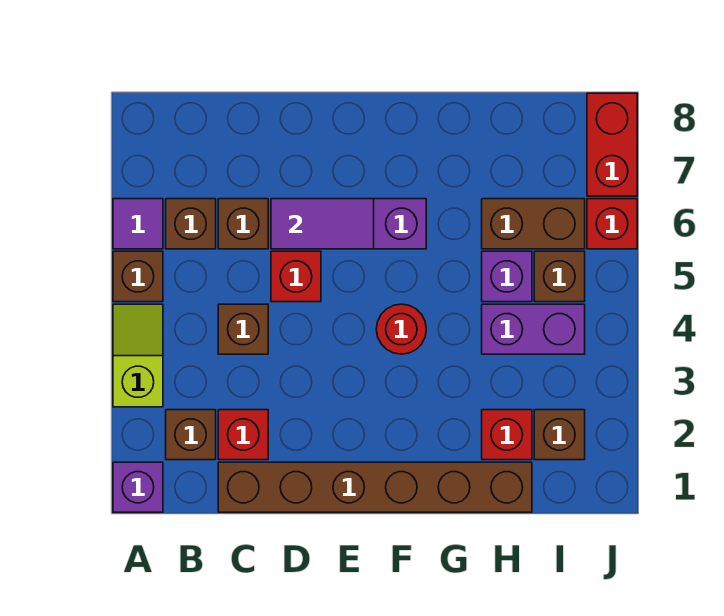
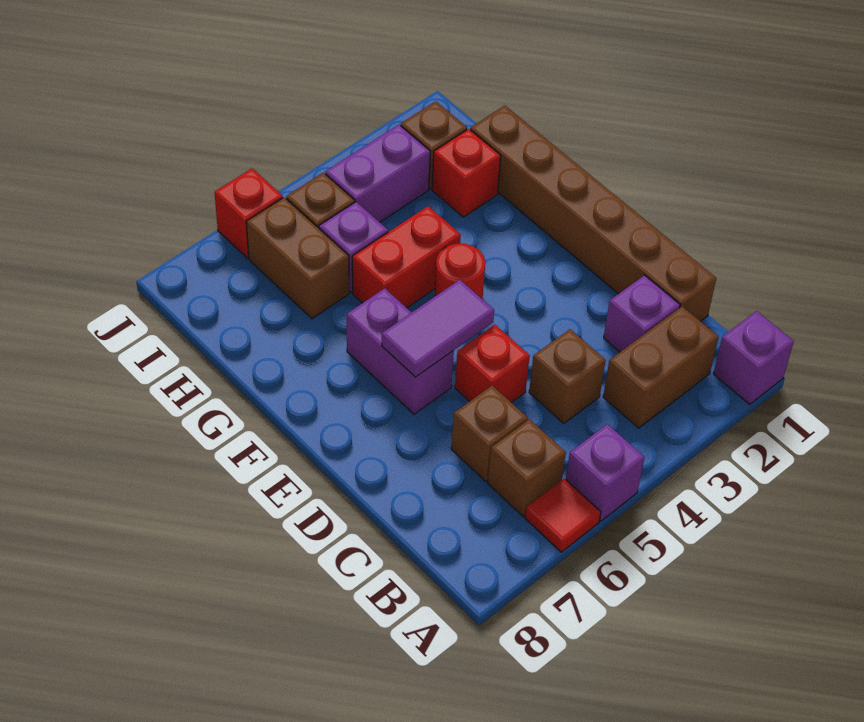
lime 1x2 slope [113,304,163,407] -> none
brown 1x1 brick [113,251,163,302] -> purple 1x1 brick [566,424,644,521]
purple 1x1 tile [113,199,163,249] -> red 1x1 tile [525,479,601,552]
brown 1x1 brick [166,410,216,460] -> brown 1x2 brick [603,307,718,428]
red 1x1 brick [218,410,268,460] -> purple 1x1 brick [604,275,680,352]
purple 1x2 tile [271,199,374,249] -> purple 1x2 tile turned to [382,280,494,377]
purple 1x2 brick [482,304,585,354] -> purple 1x2 brick turned to [325,125,430,222]
red 1x2 brick [587,93,637,196] -> red 1x2 brick moved to [352,206,461,308]

